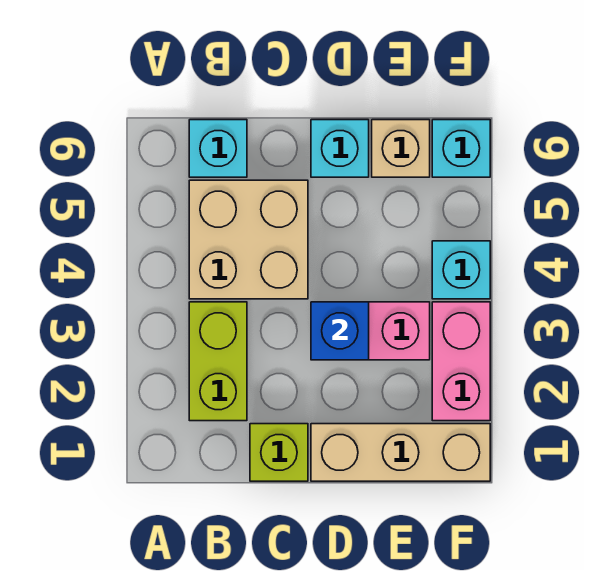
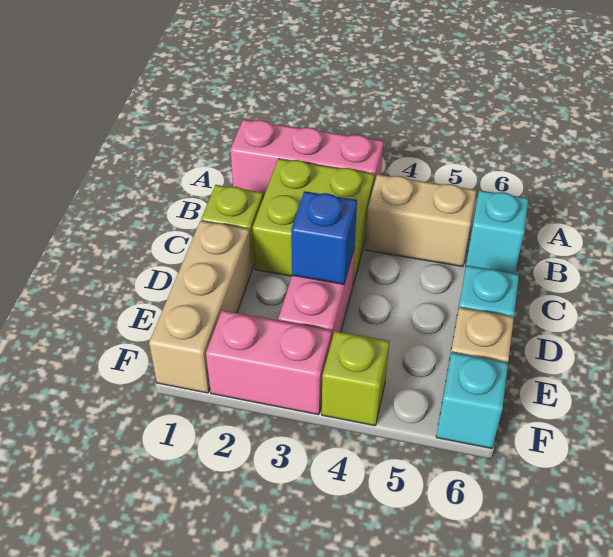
none -> pink 1x3 brick [230,120,384,197]
lime 1x2 brick [189,302,247,421] -> lime 2x2 brick [253,159,375,285]
tan 2x2 brick [189,180,308,299] -> tan 1x2 brick [365,174,476,267]
cyan 1x1 brick [432,241,490,299] -> lime 1x1 brick [322,331,389,426]

